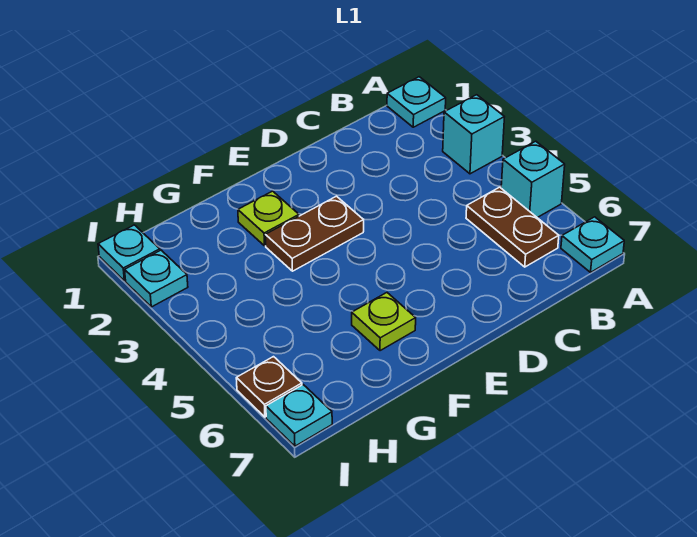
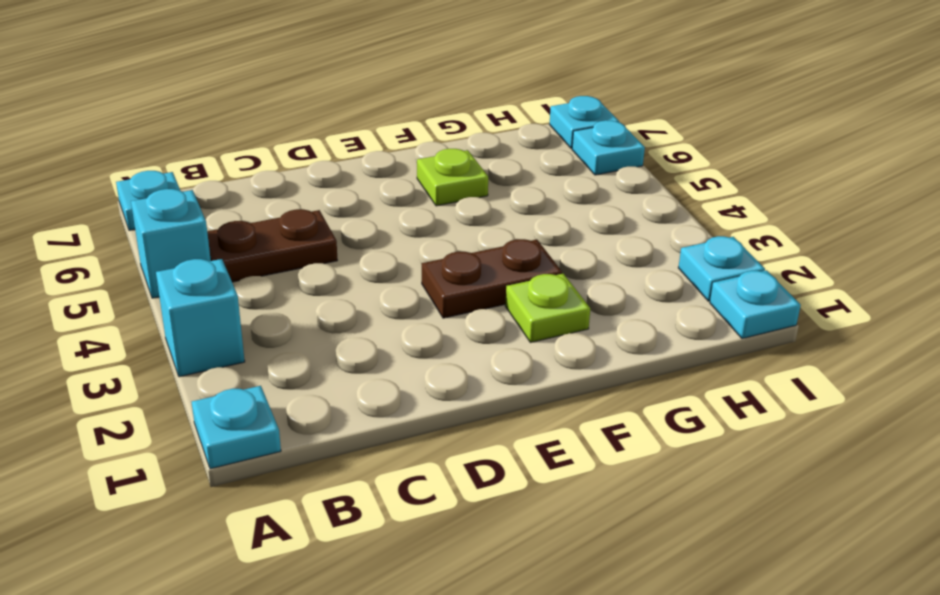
brown 1x2 plate [466,187,559,267] -> brown 1x2 plate turned to [207,209,337,282]
brown 1x1 plate [236,357,302,417] -> cyan 1x1 plate [572,120,645,175]

